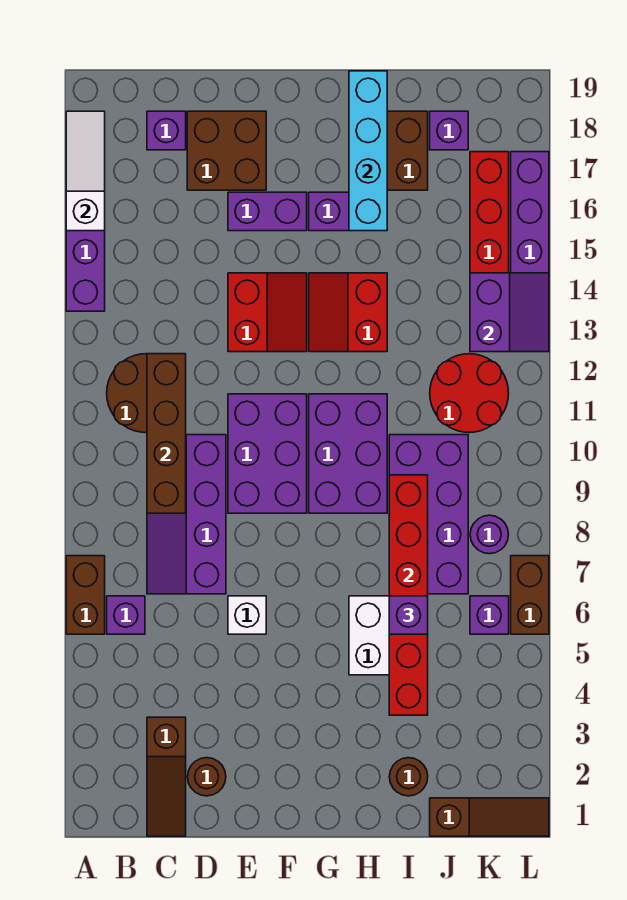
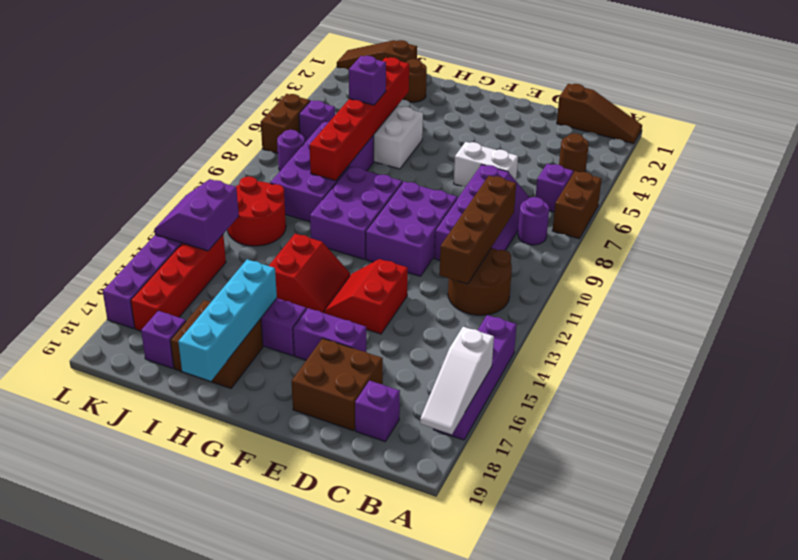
none -> purple 1x1 round brick [518,197,549,245]
brown 1x3 slope [147,717,186,836] -> brown 1x3 slope turned to [557,84,642,144]
brown 1x1 round brick [187,758,226,796] -> brown 1x1 round brick moved to [559,133,589,173]
white 1x1 brick [228,596,266,634] -> white 1x2 brick [454,142,518,187]

